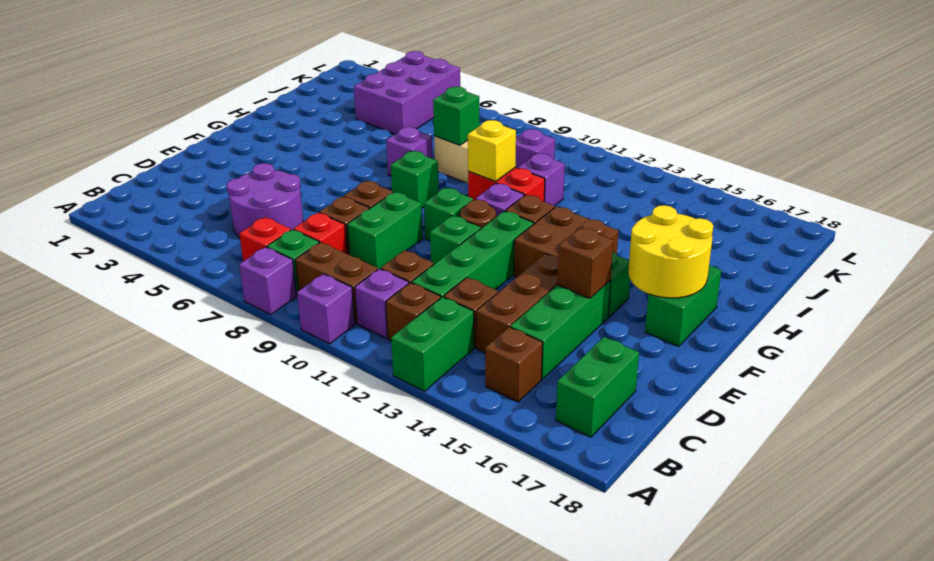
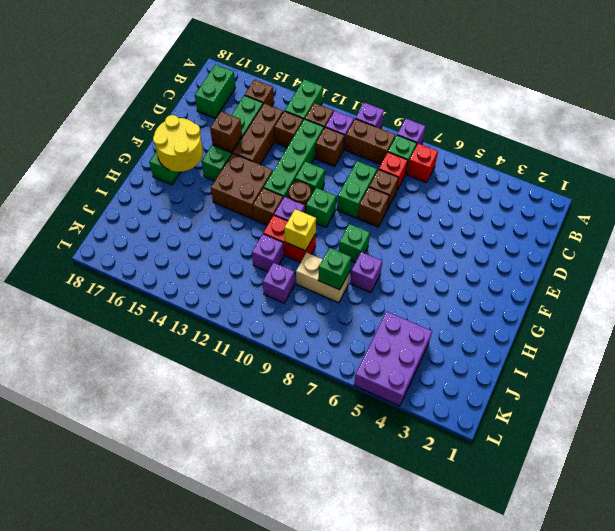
purple 2x2 round brick [227,163,303,237] -> none

